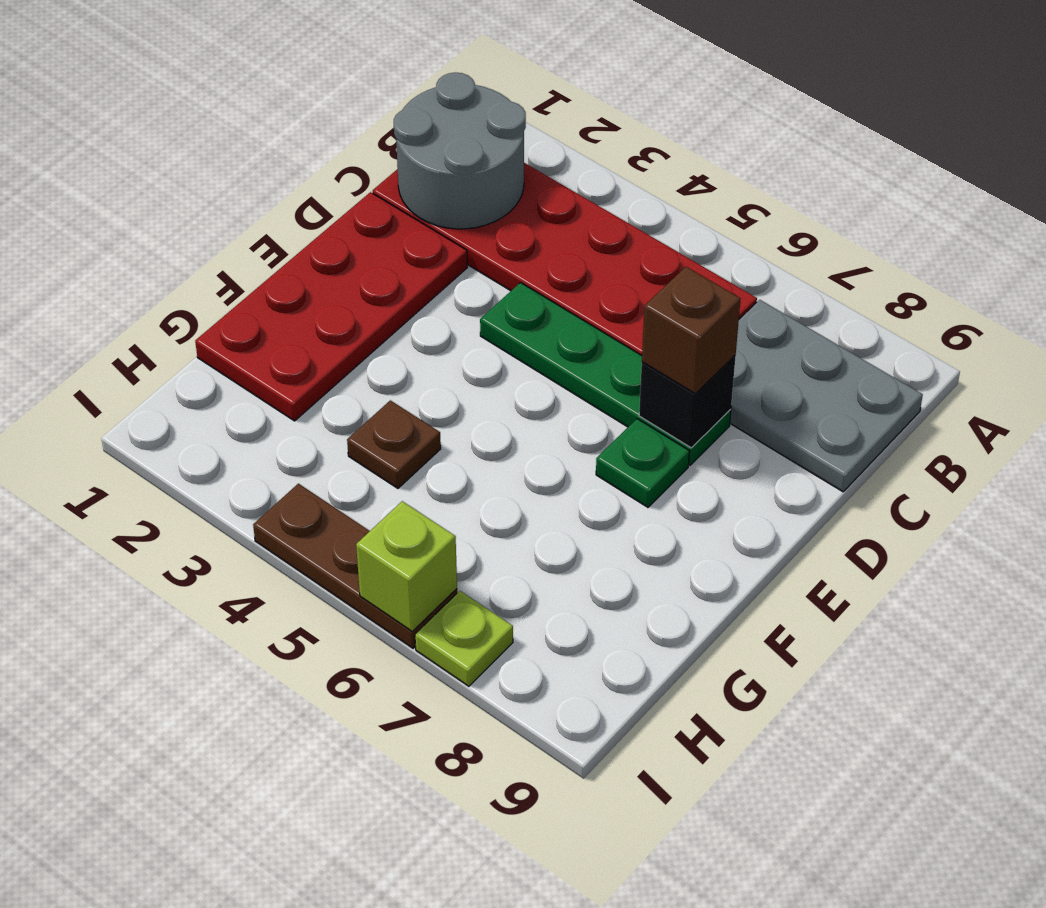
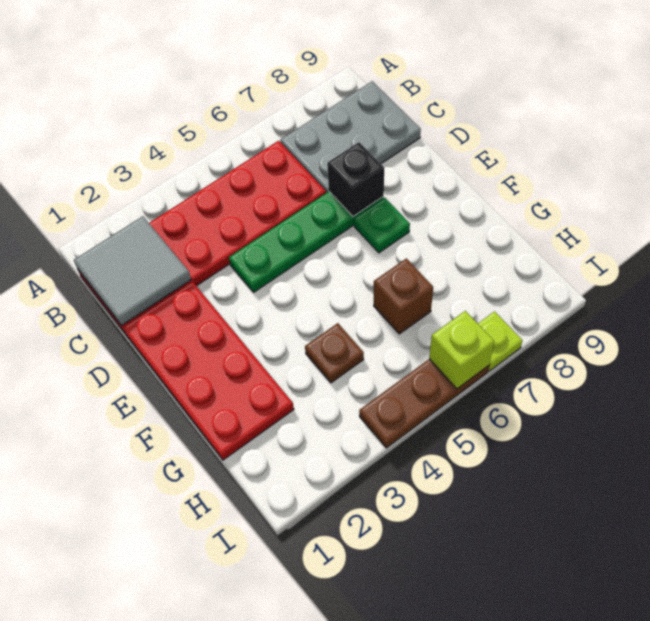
grey 2x2 round brick [394,72,526,229] -> grey 2x2 tile [74,216,191,326]
brown 1x1 brick [642,267,740,394] -> brown 1x1 brick moved to [374,258,433,334]

